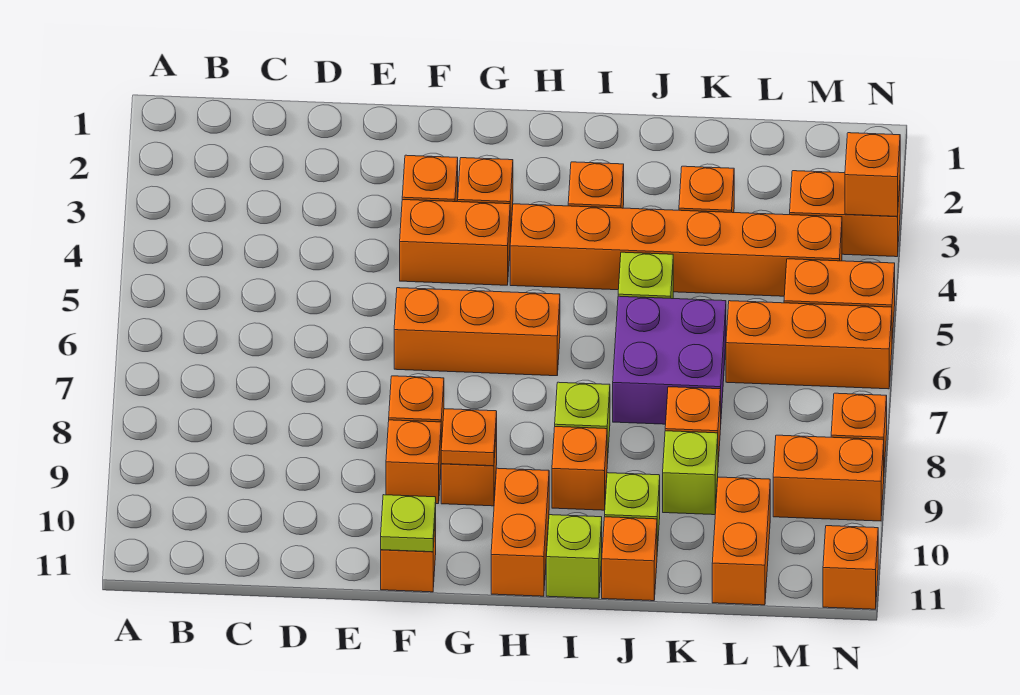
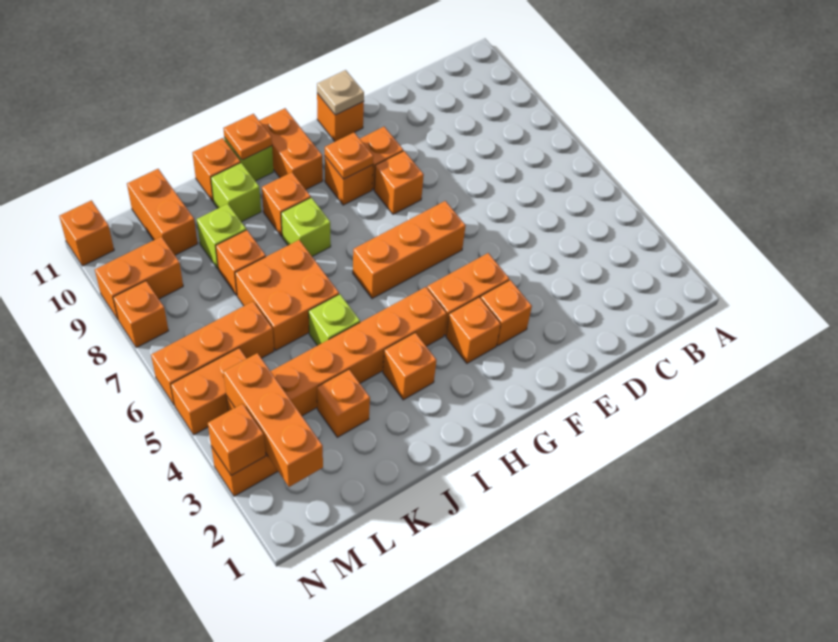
lime 1x1 plate [381,495,436,552] -> tan 1x1 plate [317,70,364,115]
none -> orange 1x1 plate [223,114,272,160]
purple 2x2 brick [613,296,726,424] -> orange 2x2 brick [235,240,339,350]
none -> orange 1x3 brick [223,353,323,487]

